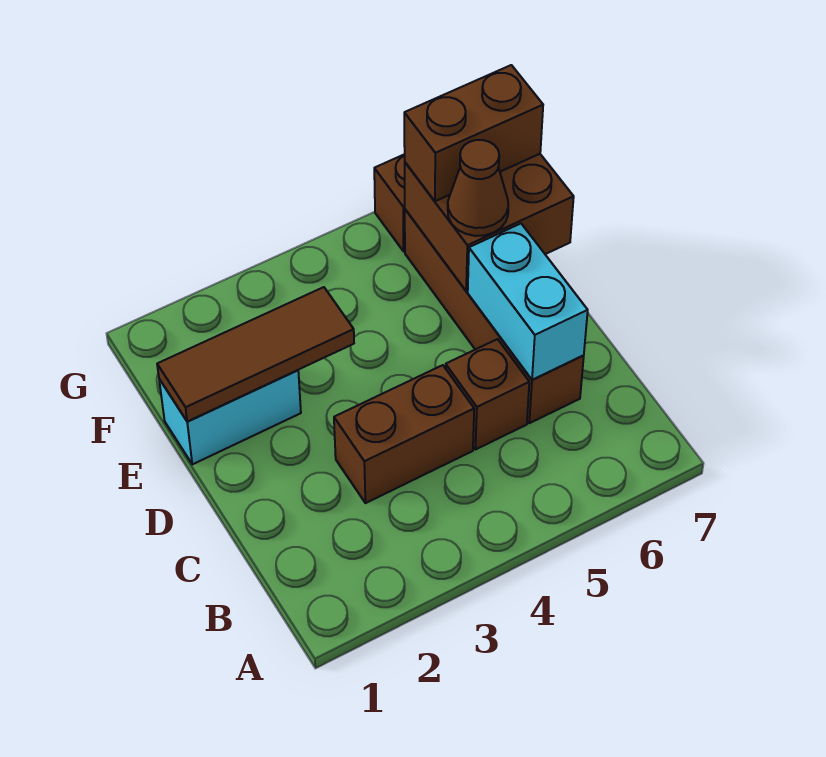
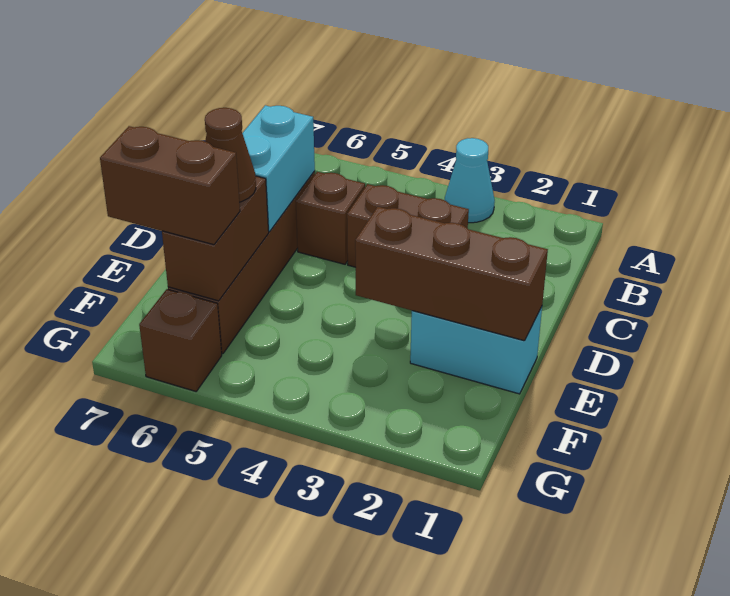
none -> cyan 1x1 cone [445,138,495,223]
brown 1x3 tile [157,287,354,422] -> brown 1x3 brick [355,207,548,341]
brown 2x2 brick [405,154,574,291] -> brown 1x2 brick [162,176,269,301]

